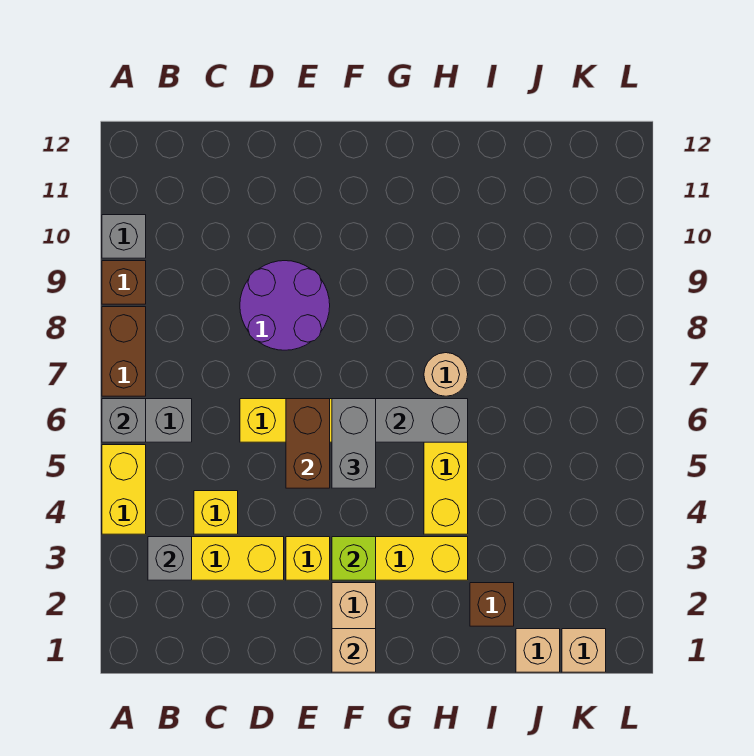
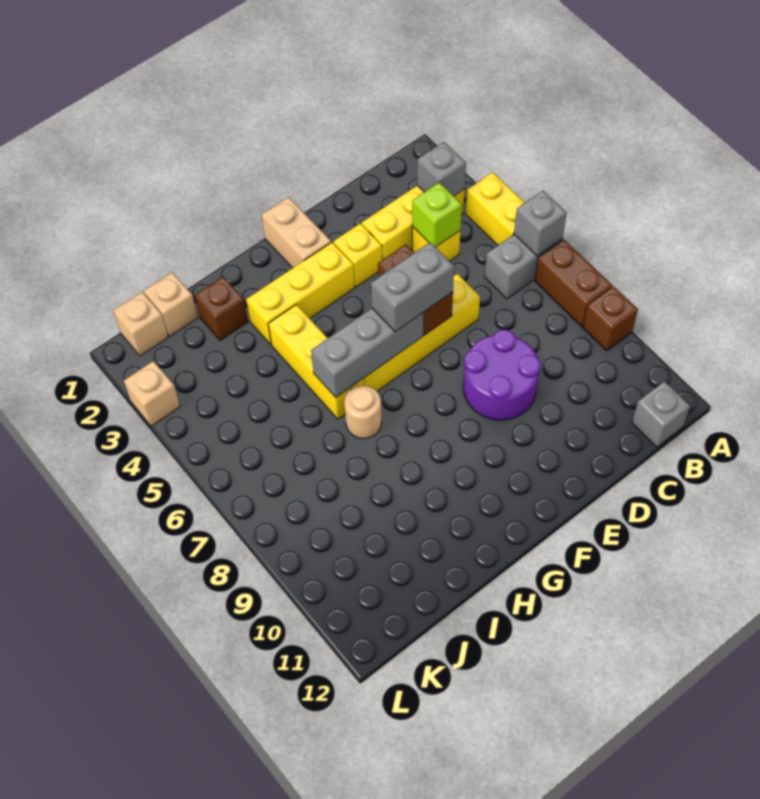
grey 1x1 brick [102,215,146,258] -> grey 1x1 brick moved to [632,381,690,447]
tan 1x1 brick [332,629,376,672] -> tan 1x1 brick moved to [124,361,180,426]
lime 1x1 brick [332,537,376,580] -> lime 1x1 brick moved to [412,183,462,247]
grey 1x2 brick [332,399,376,488] -> grey 1x2 brick turned to [371,242,454,332]

